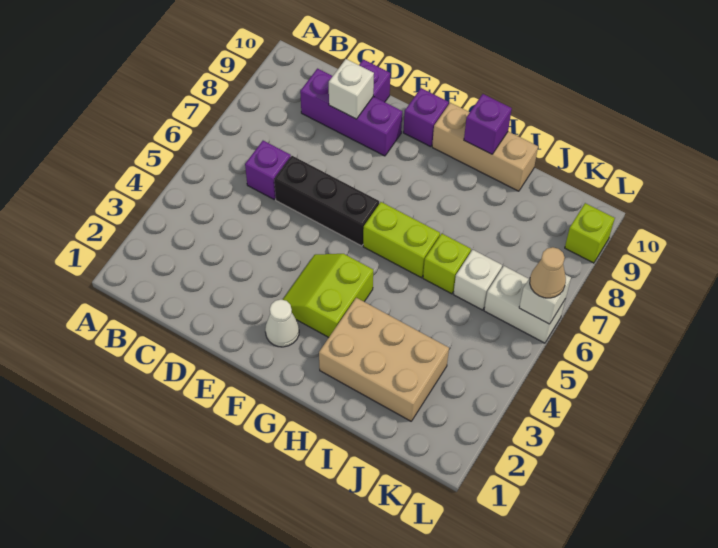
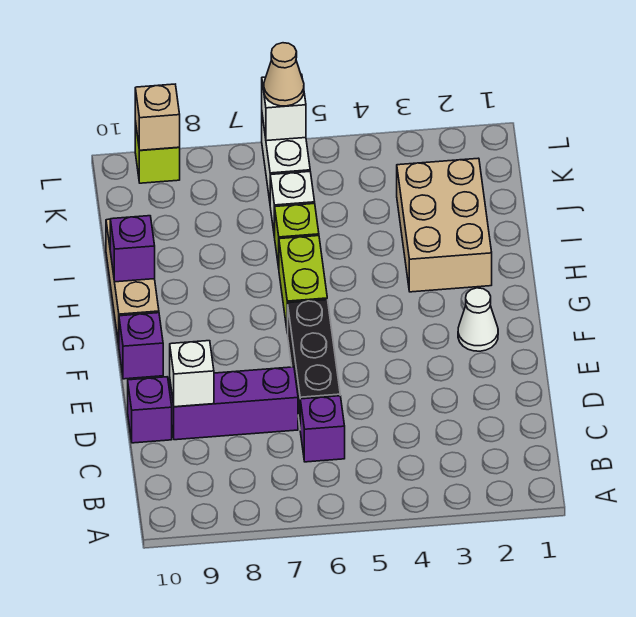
purple 1x3 brick [300,69,402,156] -> purple 1x3 brick turned to [170,367,298,440]
lime 2x2 slope [283,254,373,337] -> none
none -> tan 1x1 brick [135,84,180,150]

